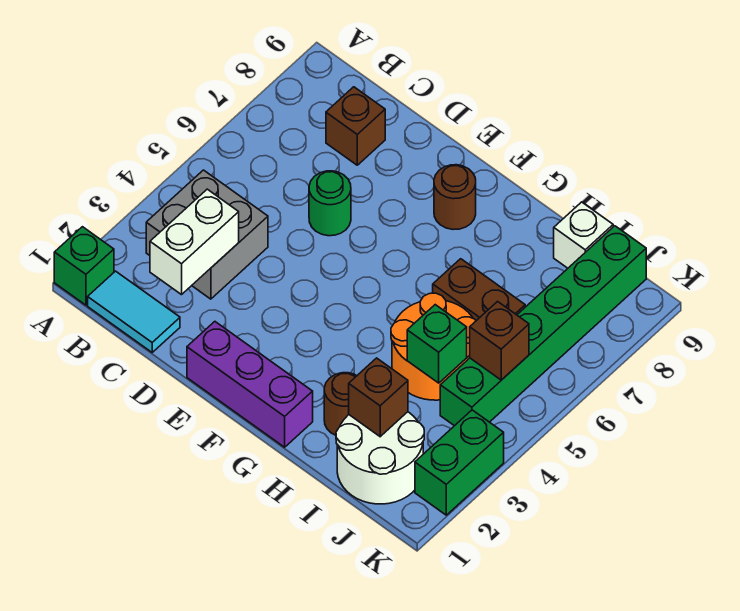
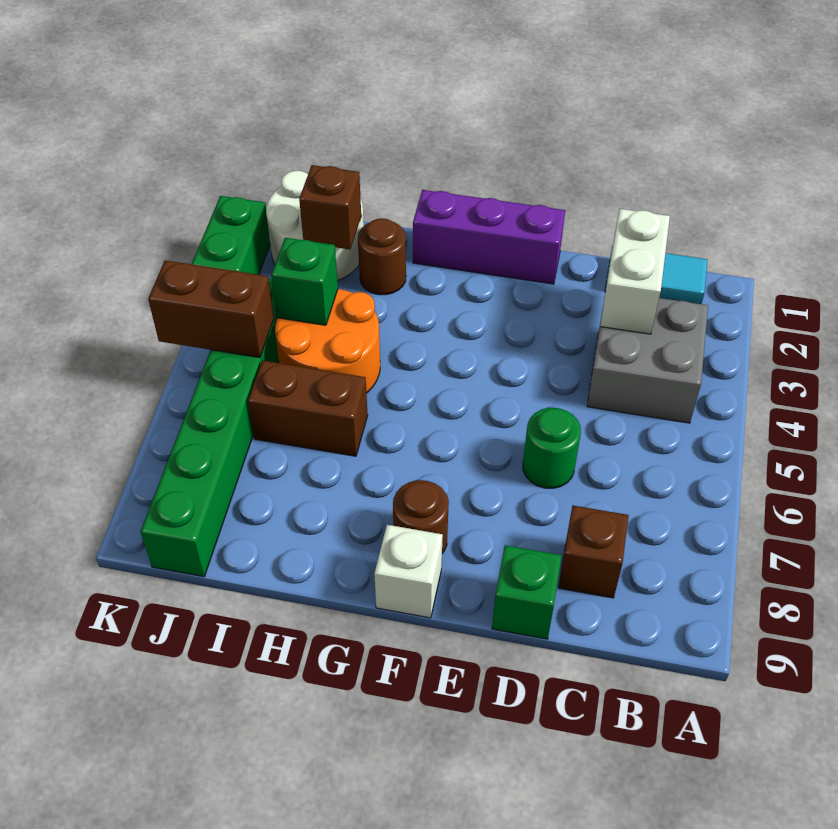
green 1x1 brick [54,227,114,305] -> green 1x1 brick moved to [492,545,562,639]
white 1x1 brick [554,202,613,268] -> white 1x1 brick moved to [374,525,443,618]
brown 1x1 brick [470,302,529,380] -> brown 1x2 brick [148,260,274,358]

